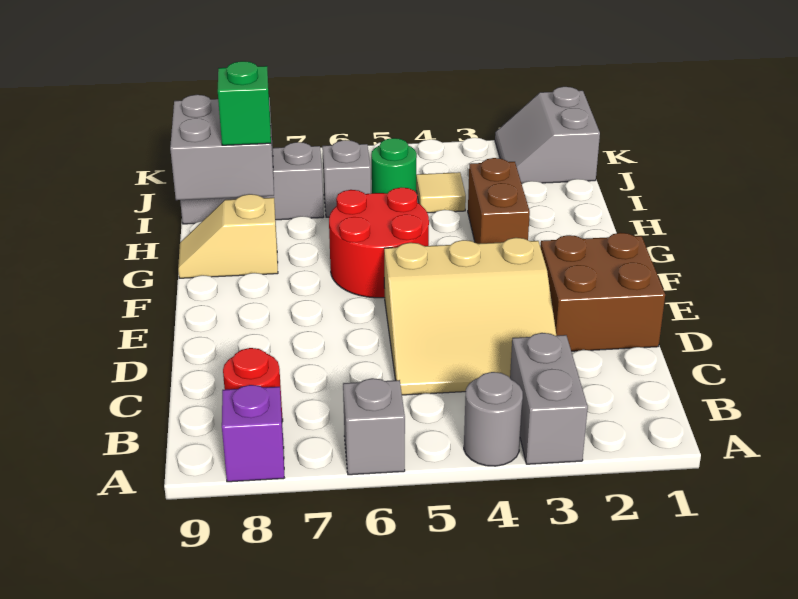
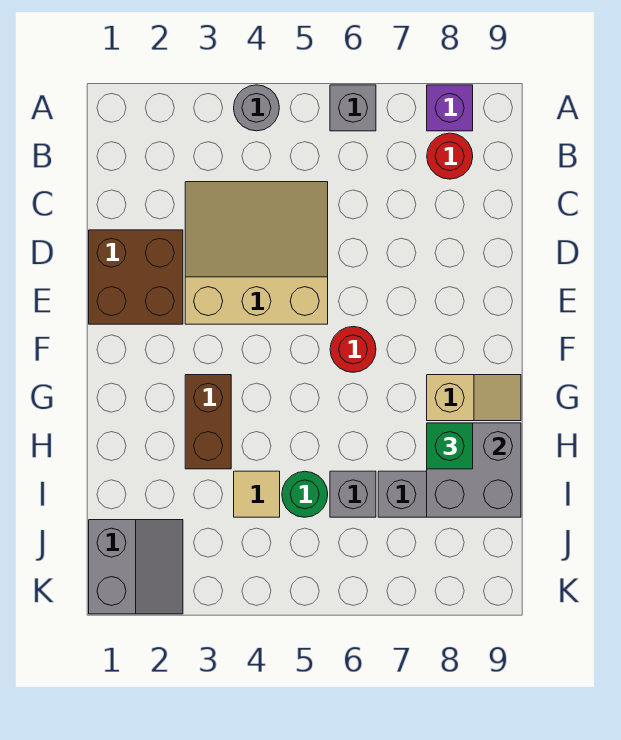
grey 1x2 brick [510,333,588,464] -> none
red 2x2 round brick [329,188,429,298] -> red 1x1 round brick [330,327,376,372]

